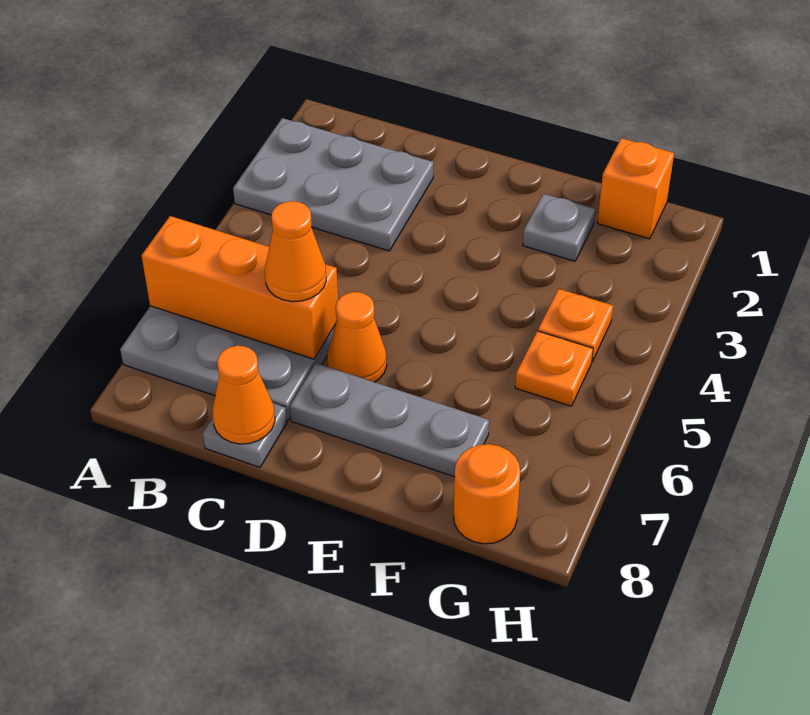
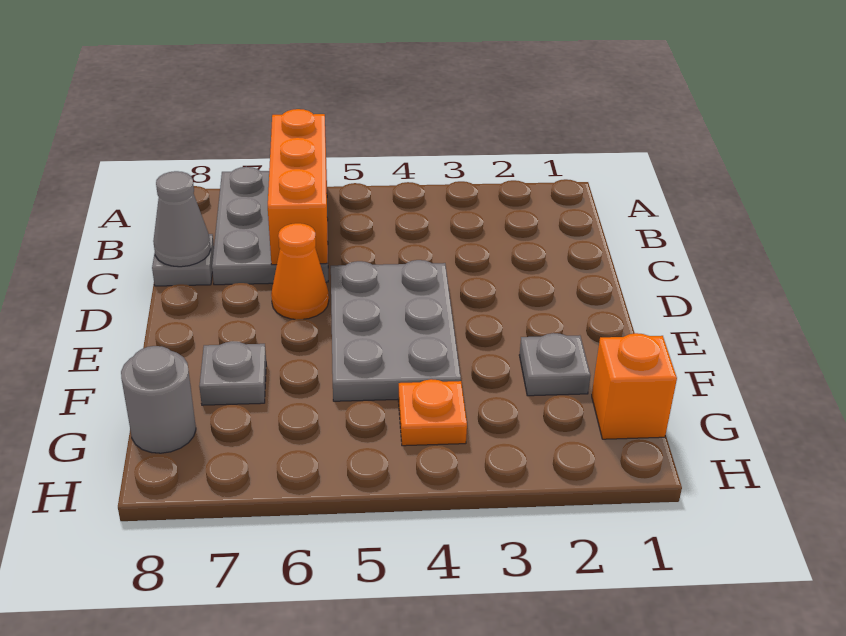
grey 2x3 plate [233,118,434,251] -> grey 2x3 plate moved to [331,260,461,401]
orange 1x1 cone [265,201,326,302] -> none
orange 1x1 cone [213,346,275,444] -> grey 1x1 cone [153,171,211,267]
grey 1x3 plate [290,363,489,477] -> grey 1x1 plate [199,341,266,405]
orange 1x1 plate [515,331,593,406] -> none
orange 1x1 round brick [454,444,521,544] -> grey 1x1 round brick [121,346,196,453]

